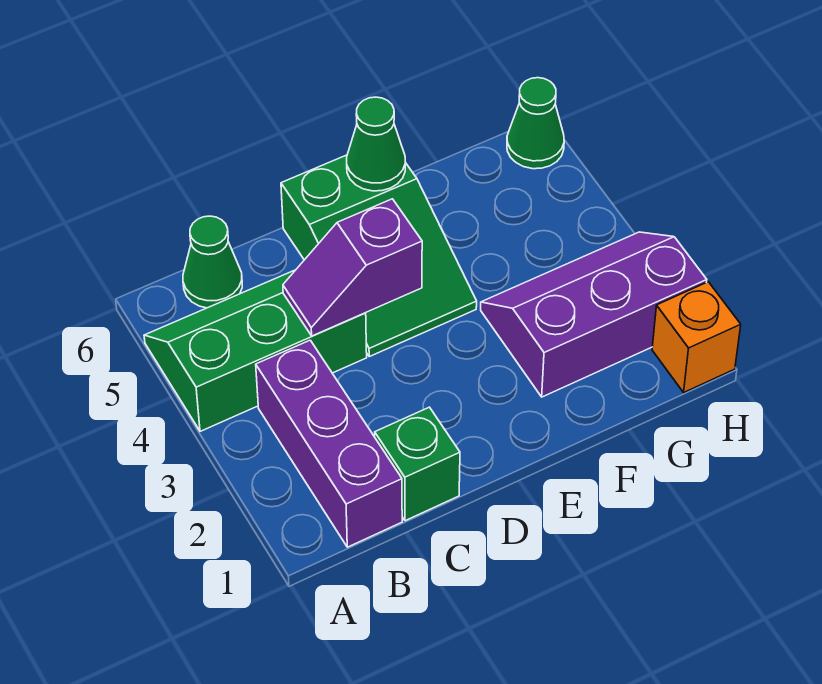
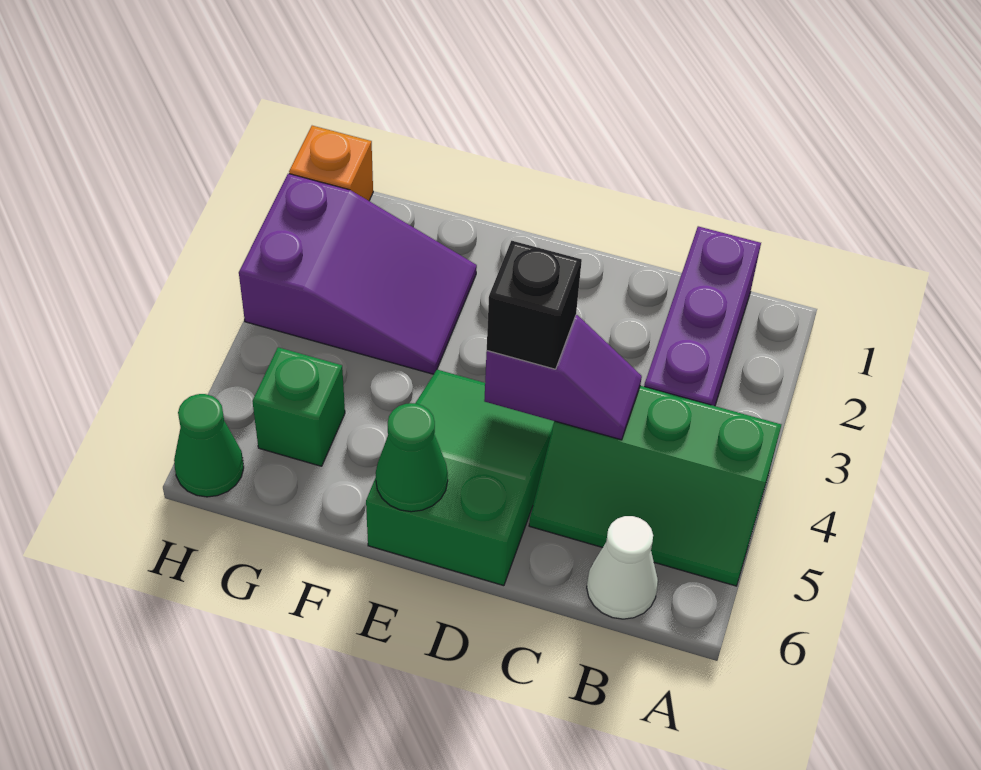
green 1x1 cone [183,216,242,308] -> white 1x1 cone [587,516,658,619]
green 1x1 brick [375,407,460,521] -> green 1x1 brick moved to [252,347,345,466]
none -> black 1x1 brick [487,241,582,369]
purple 2x3 slope [481,232,707,397] -> purple 2x3 slope turned to [239,174,477,374]

